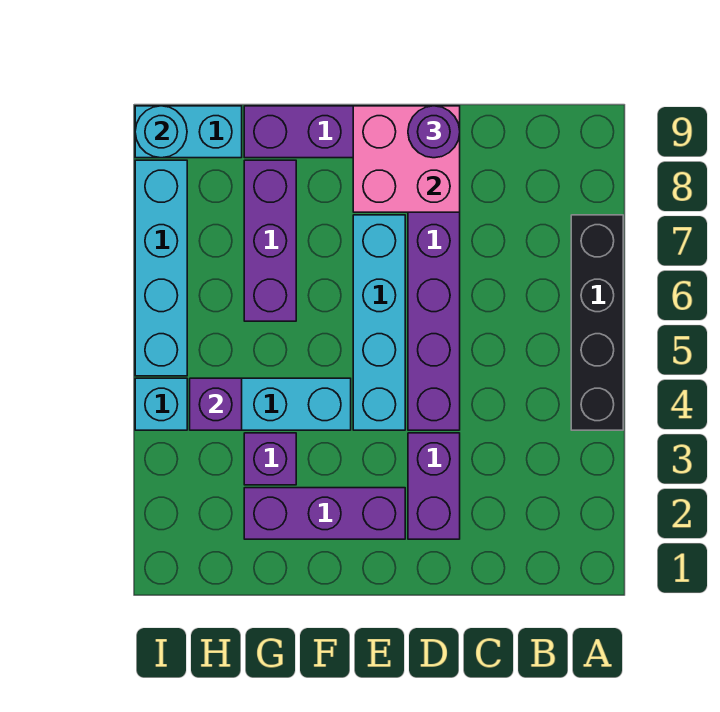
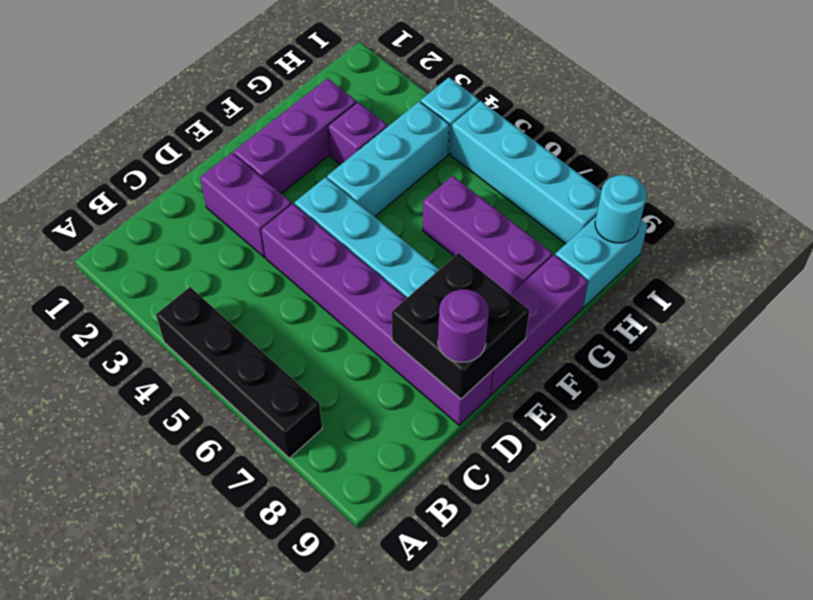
pink 2x2 brick [353,106,460,212] -> black 2x2 brick [392,253,530,399]
purple 1x1 brick [190,378,242,430] -> none

